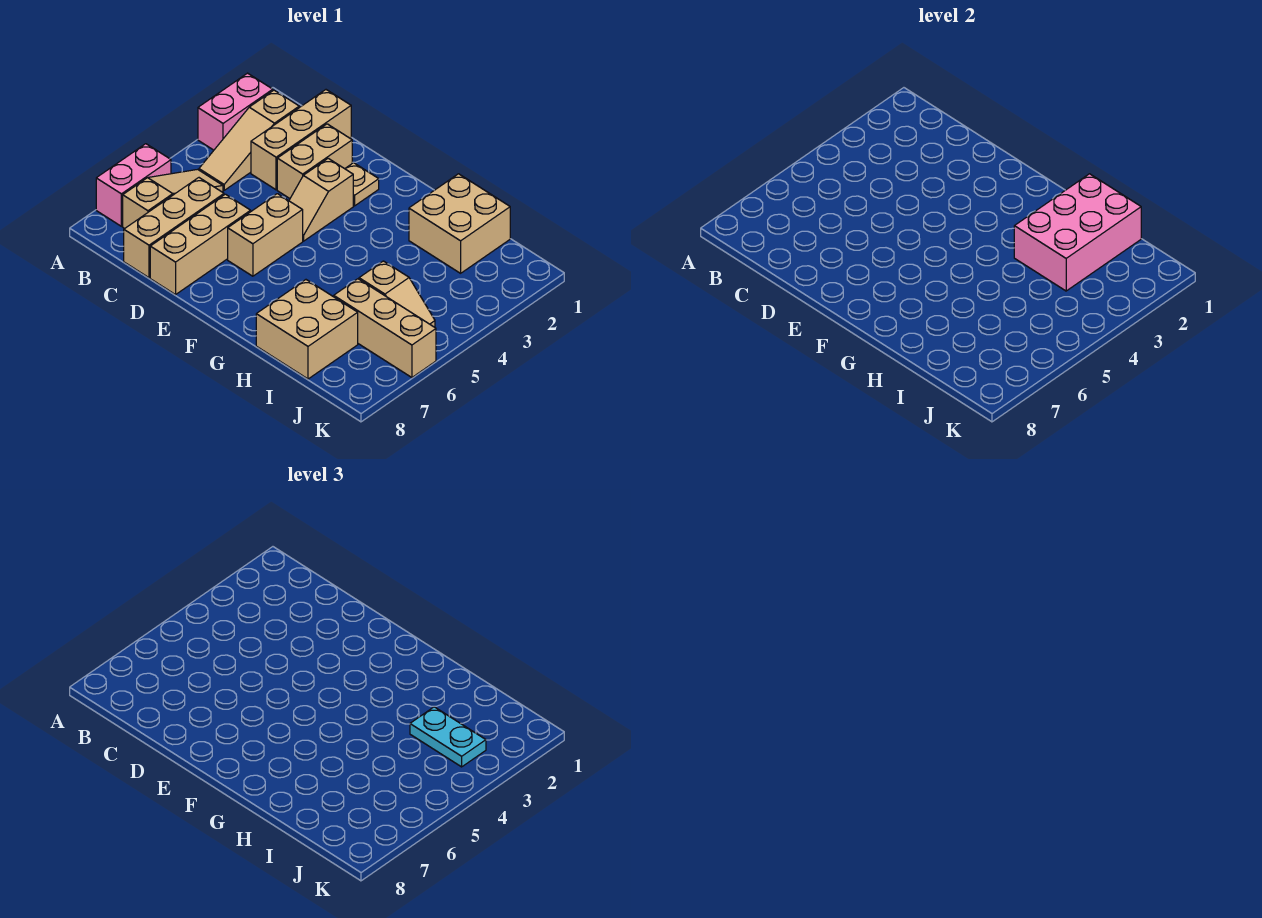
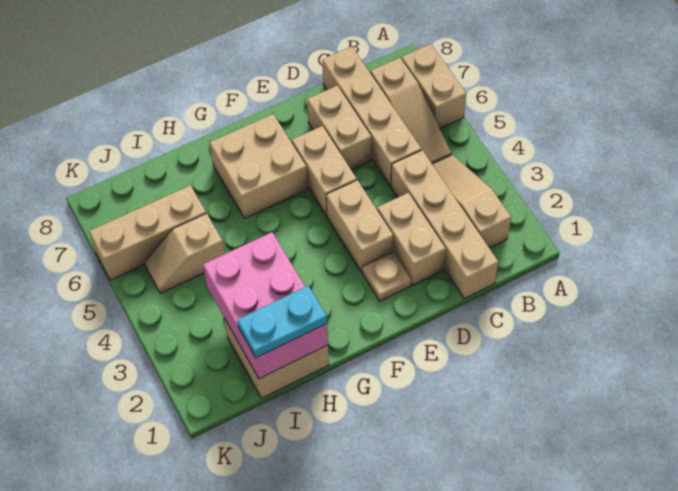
pink 1x2 brick [198,73,273,150] -> none
pink 1x2 brick [96,144,171,226] -> tan 1x2 brick [402,44,466,128]
tan 1x3 brick [251,90,351,190] -> tan 1x4 brick [391,150,498,299]
tan 1x3 brick [124,178,224,278] -> tan 1x4 brick [322,46,422,186]
tan 1x3 brick [150,194,251,295] -> tan 1x2 brick [307,86,371,169]
tan 1x2 slope [289,158,353,241] -> tan 1x2 brick [326,180,393,272]
tan 2x2 brick [256,280,358,379] -> tan 2x2 brick moved to [210,114,308,219]
cyan 1x2 plate [410,707,486,767] -> cyan 1x2 plate moved to [237,286,327,358]

